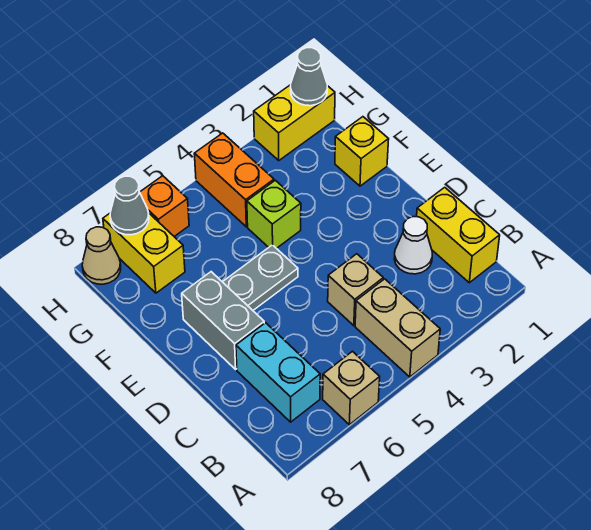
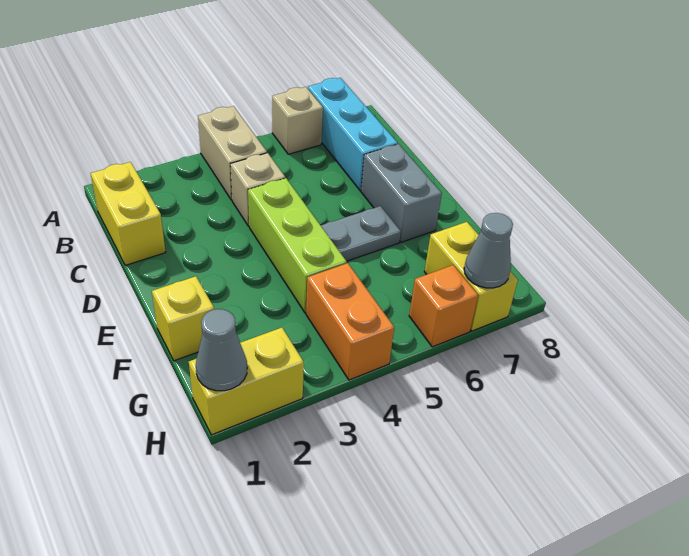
cyan 1x2 brick [236,323,320,422] -> cyan 1x3 brick [308,78,398,191]
white 1x1 cone [394,217,432,274] -> none
lime 1x1 brick [247,180,301,248] -> lime 1x3 brick [248,178,347,313]
tan 1x1 cone [82,227,121,284] -> none

